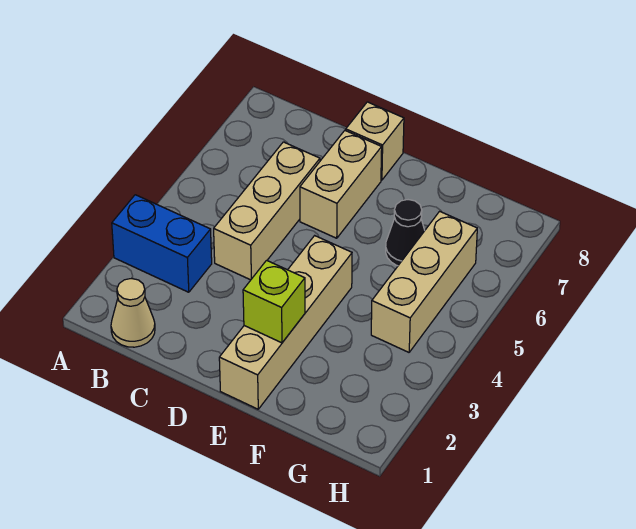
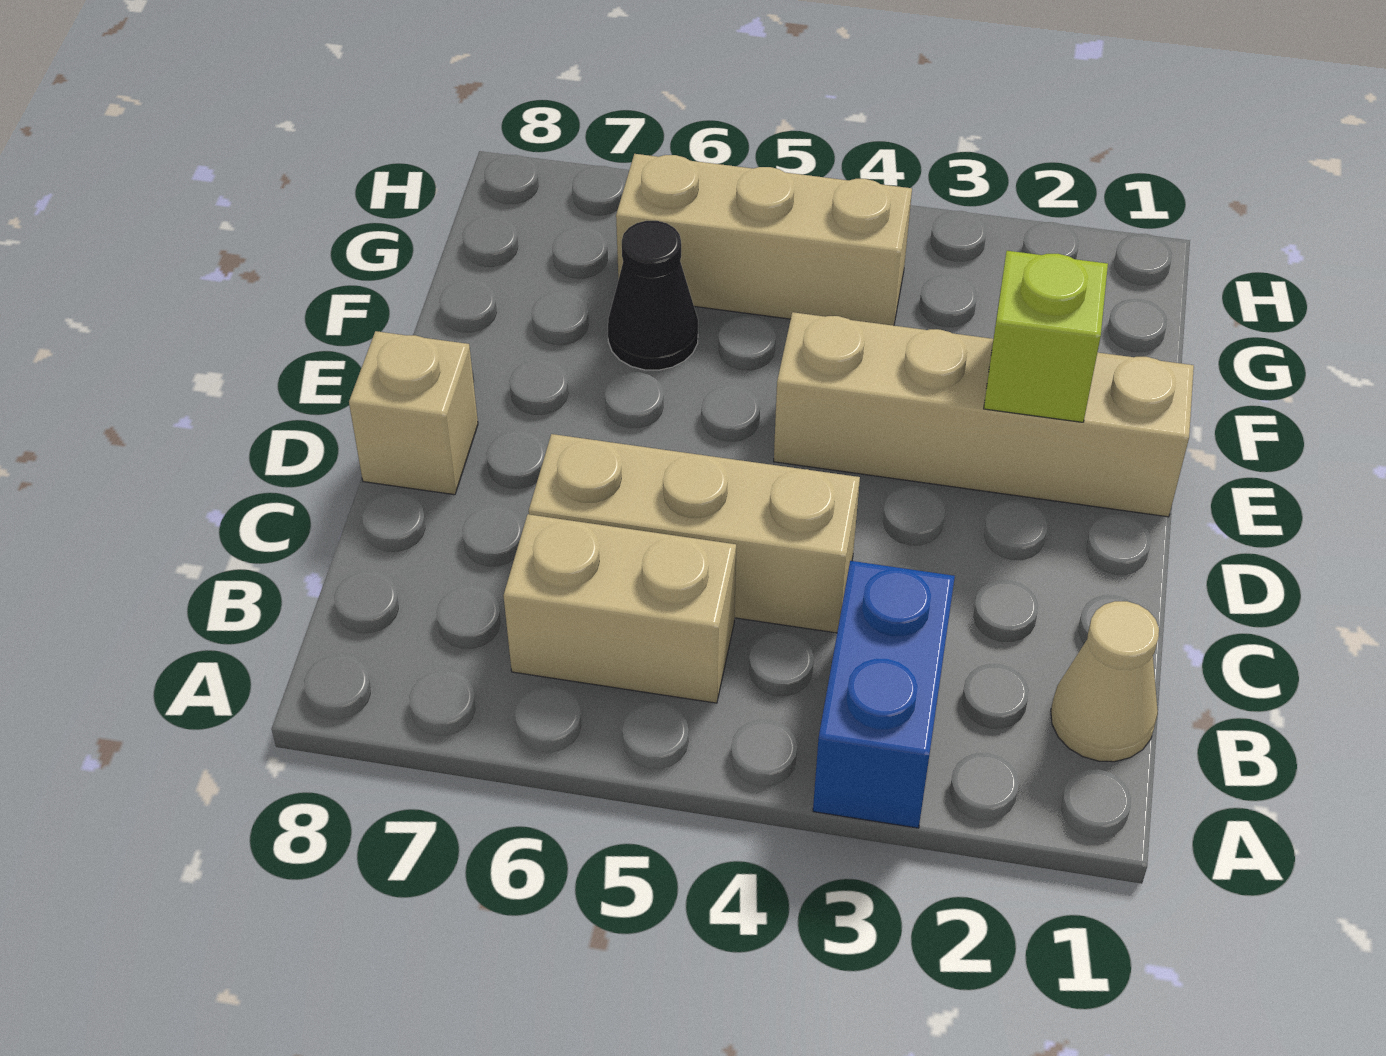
tan 1x2 brick [300,130,382,238] -> tan 1x2 brick moved to [504,514,736,703]

